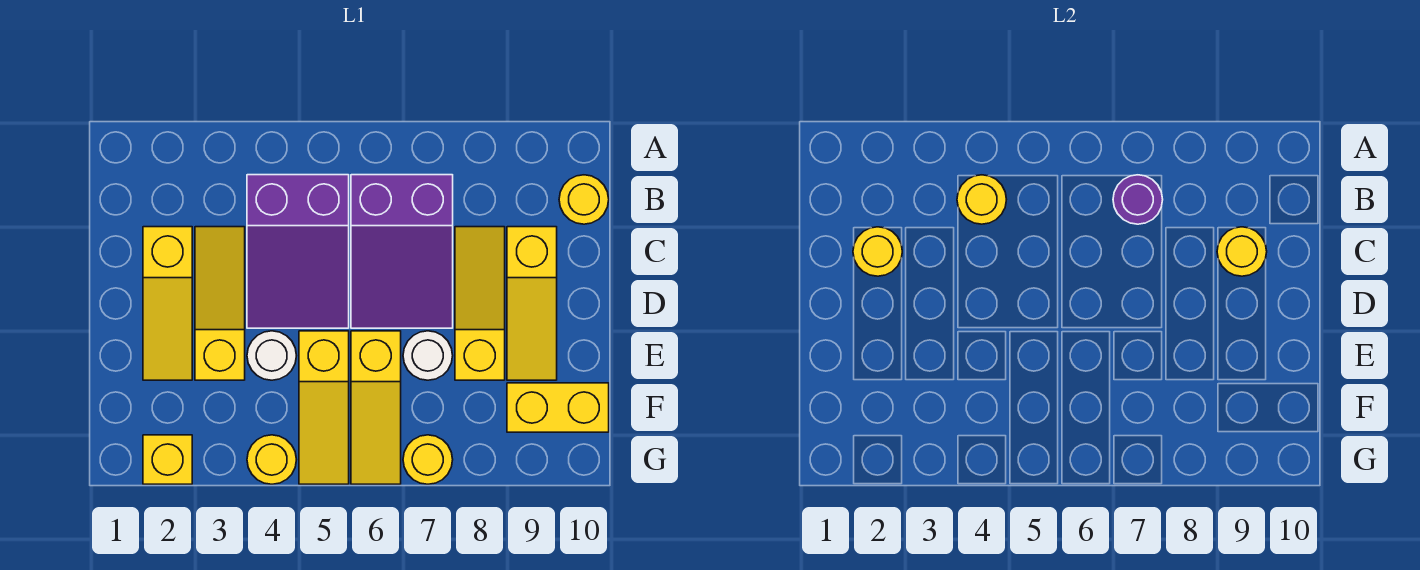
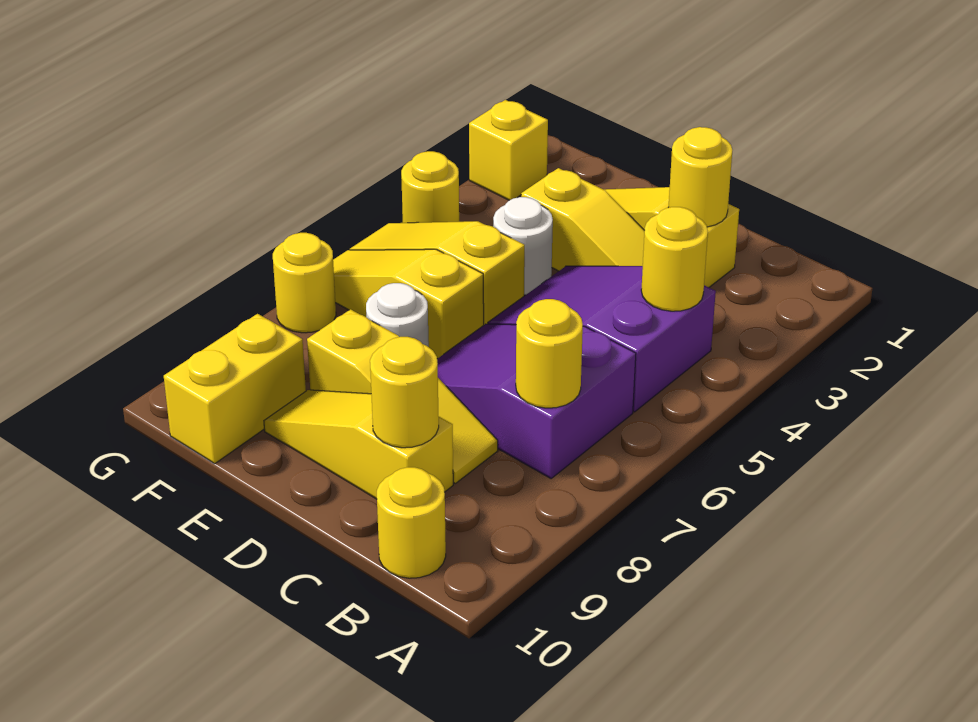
purple 1x1 round brick [1113,175,1163,224] -> yellow 1x1 round brick [516,299,583,408]

